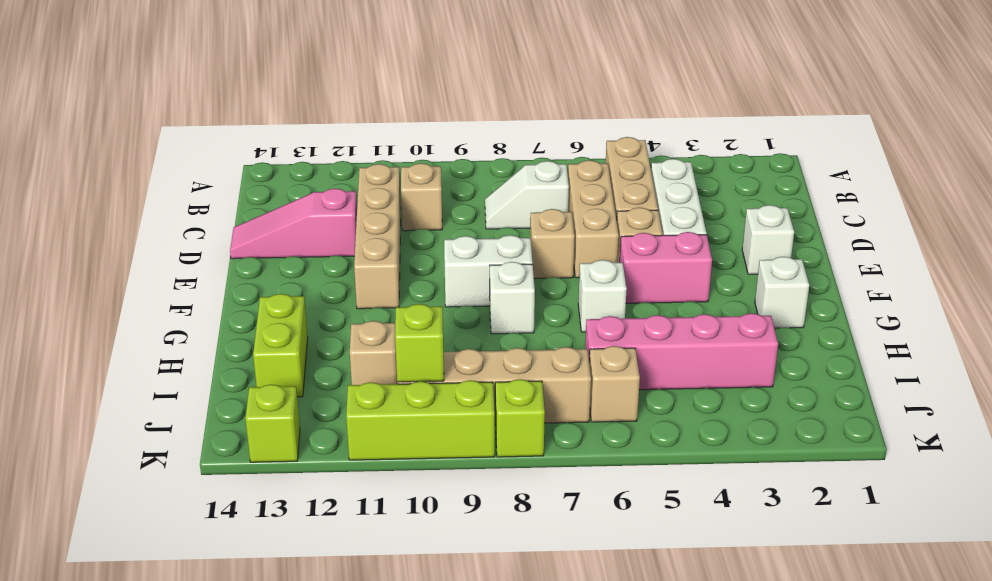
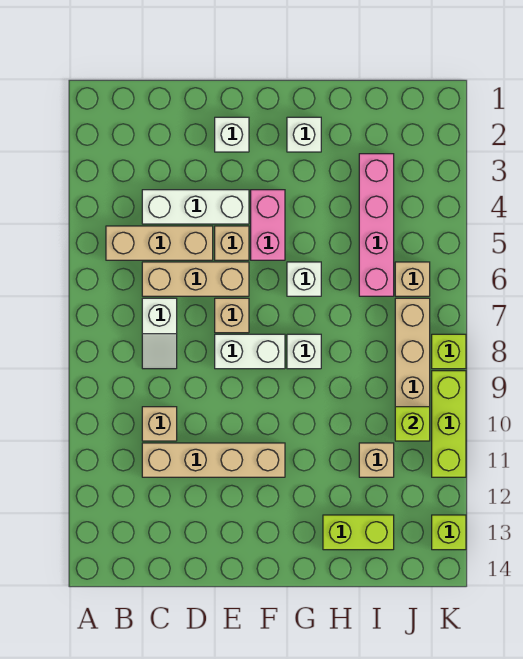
pink 1x3 slope [230,188,357,259] -> none
white 1x2 brick [444,235,533,307] -> white 1x2 brick turned to [215,334,285,369]

